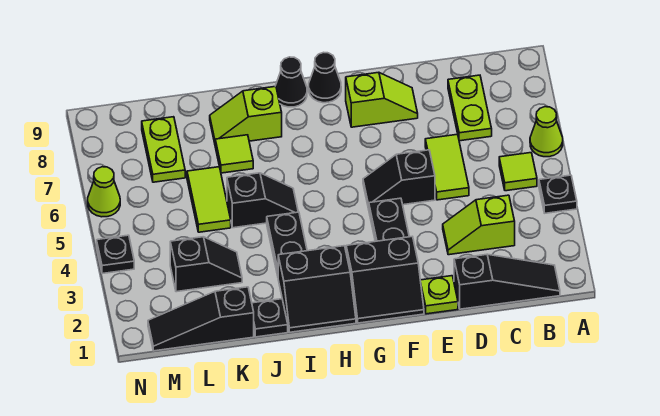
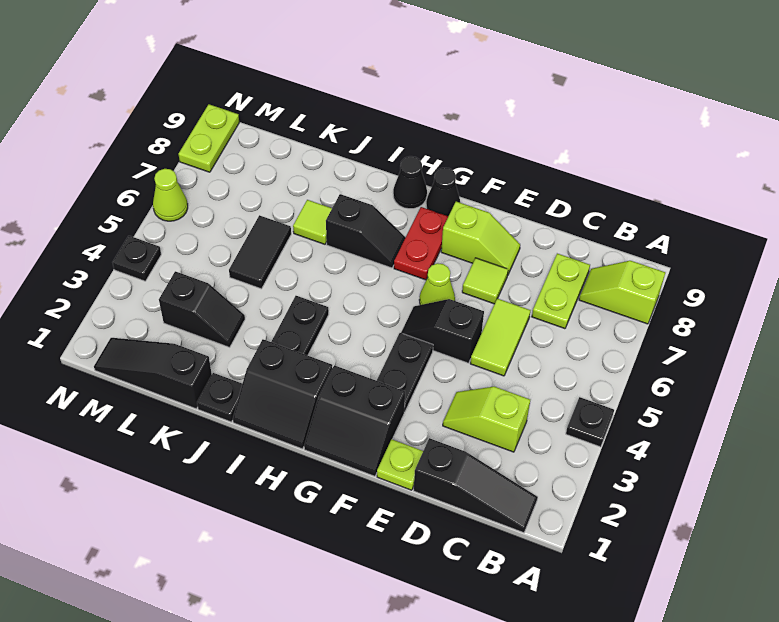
lime 1x1 cone [530,107,563,157] -> lime 1x1 cone moved to [420,263,455,305]
lime 1x1 tile [499,153,537,191] -> lime 1x1 tile moved to [462,258,508,304]
none -> red 1x2 plate [394,207,448,280]
black 1x2 slope [227,173,298,228] -> black 1x2 slope moved to [326,194,405,268]
lime 1x2 slope [210,86,282,143] -> lime 1x2 slope moved to [579,261,665,324]
lime 1x2 tile [187,167,231,232] -> black 1x2 tile [229,215,291,289]
lime 1x2 plate [142,117,185,182] -> lime 1x2 plate moved to [179,104,239,172]

